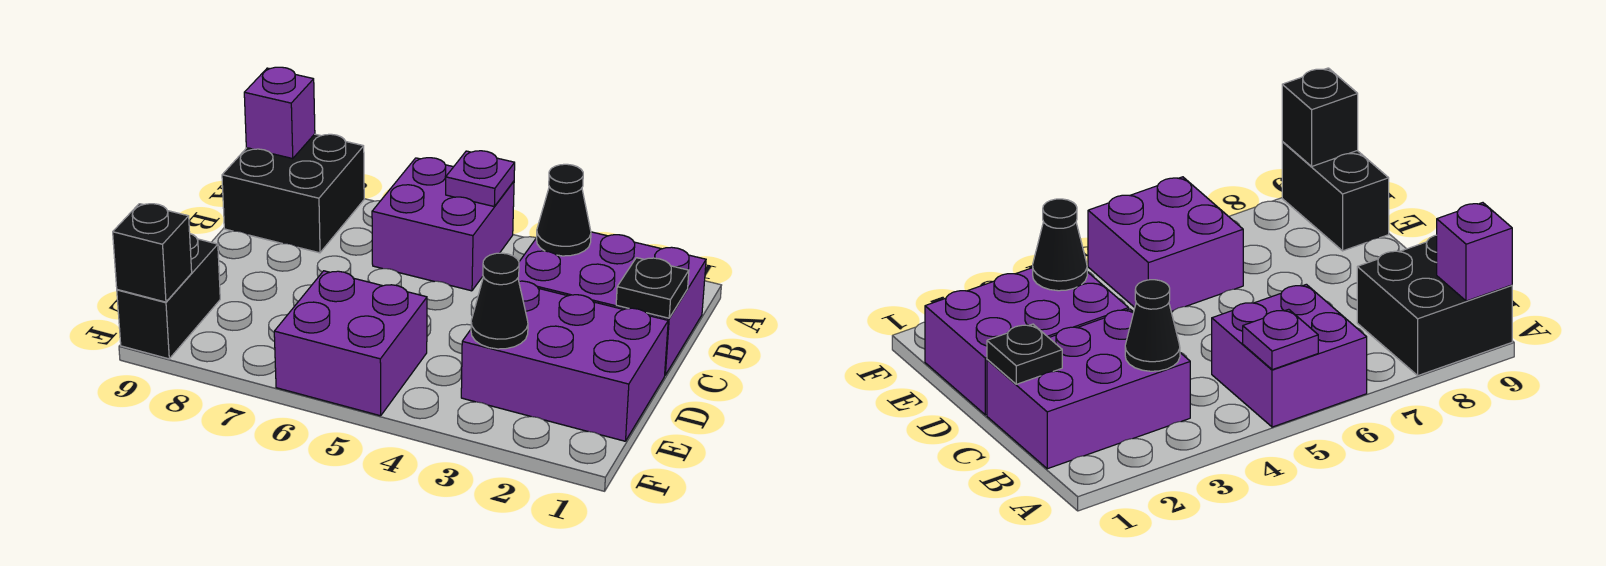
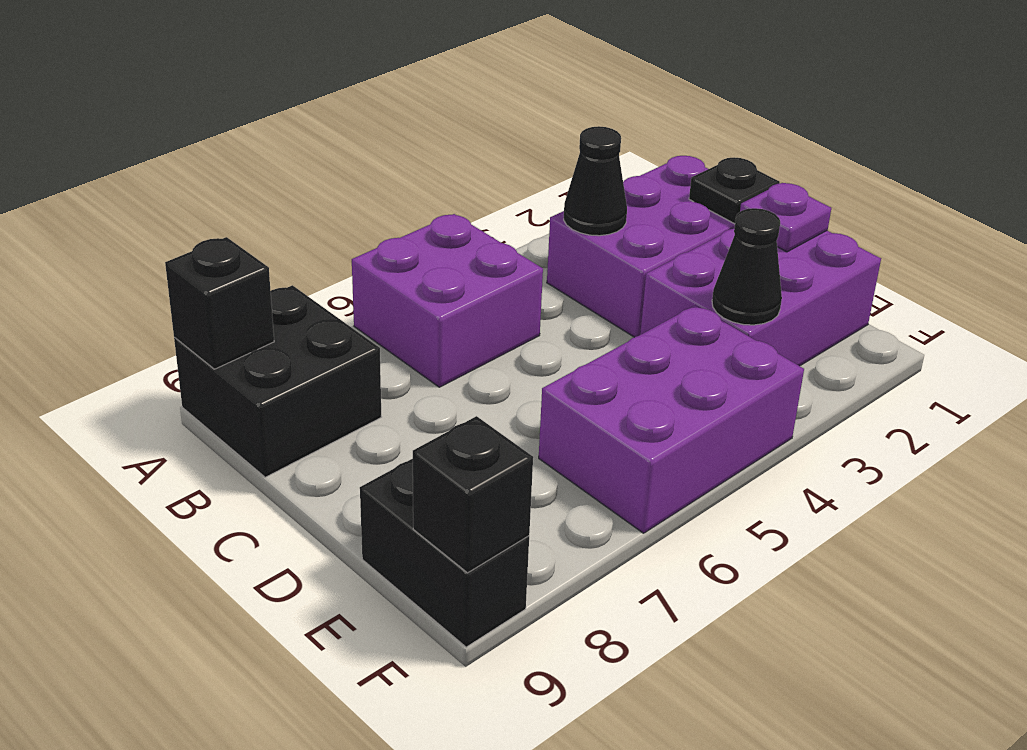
purple 1x1 plate [446,151,515,206] -> purple 1x1 plate moved to [740,183,831,252]
purple 1x1 brick [244,67,315,158] -> black 1x1 brick [165,237,274,369]
purple 2x2 brick [274,271,427,416] -> purple 2x3 brick [539,305,804,533]

